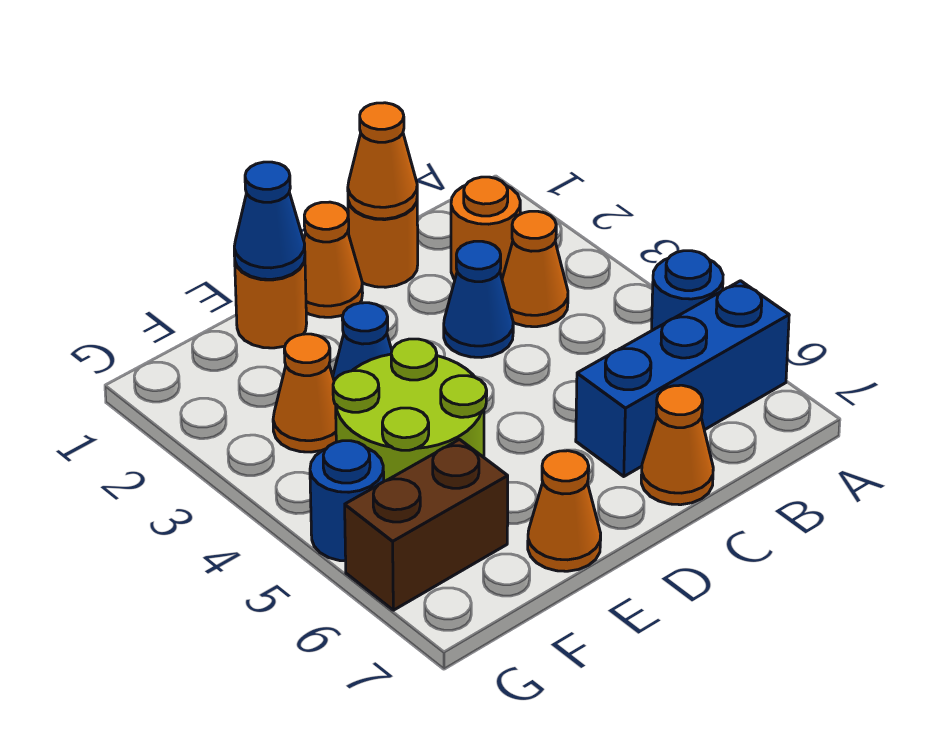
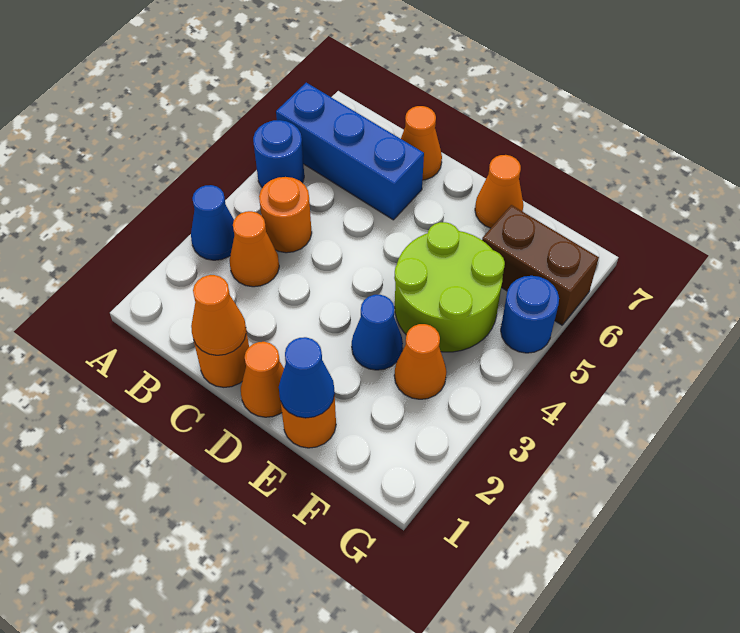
orange 1x1 round brick [451,177,520,279] -> orange 1x1 round brick moved to [259,177,312,253]
blue 1x1 cone [444,241,513,357] -> blue 1x1 cone moved to [191,185,235,260]

